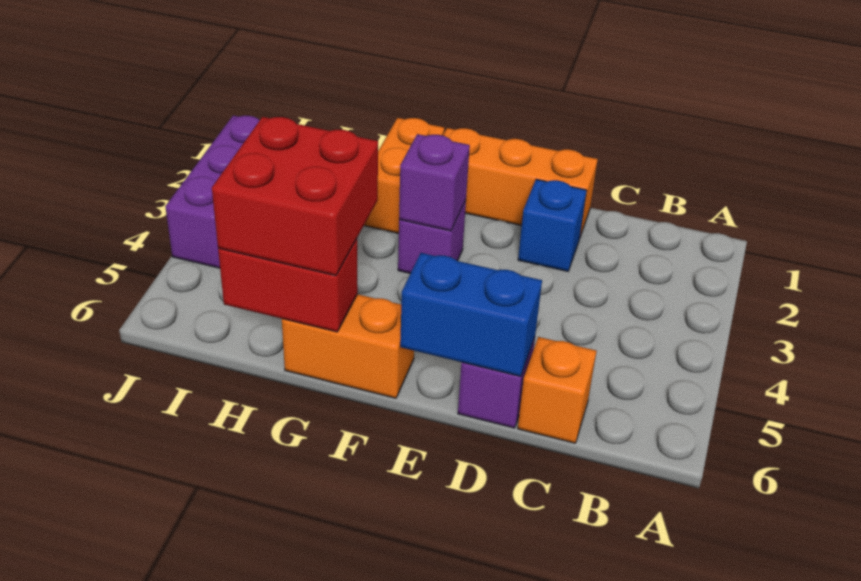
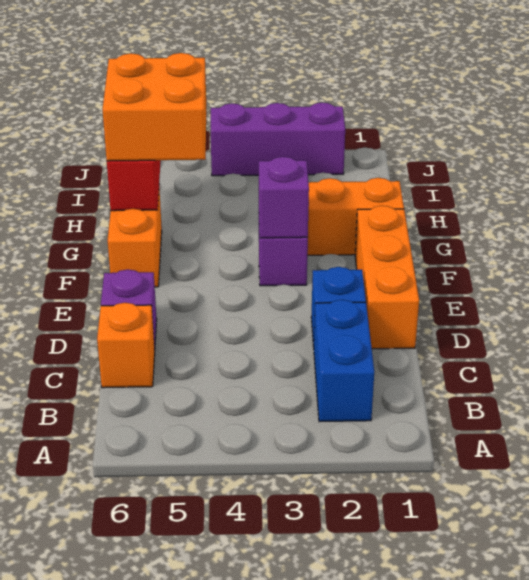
blue 1x2 brick [400,253,542,376] -> blue 1x2 brick moved to [314,300,374,422]
red 2x2 brick [212,117,378,276] -> orange 2x2 brick [102,53,206,161]

